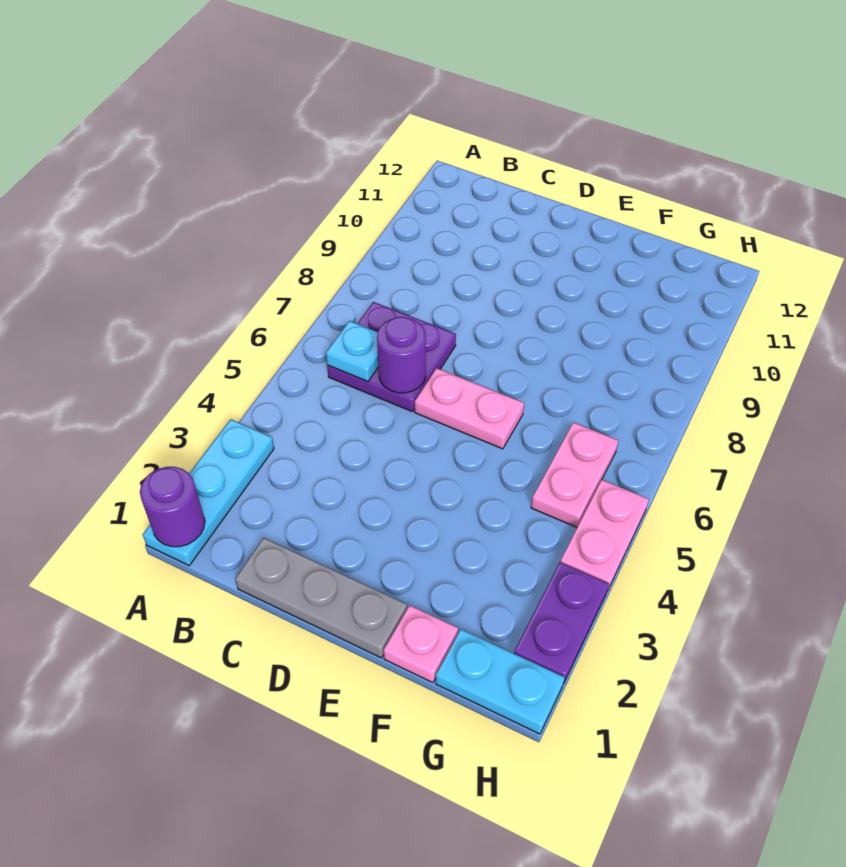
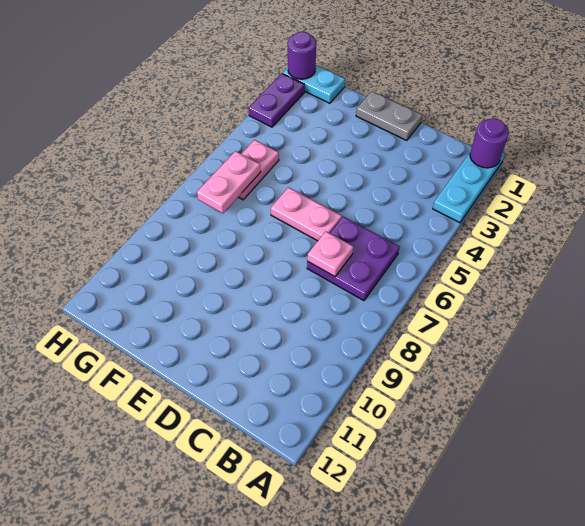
cyan 1x1 plate [326,321,378,381] -> none
grey 1x3 plate [235,538,407,658] -> grey 1x2 plate [356,91,422,140]
purple 1x1 round brick [377,317,426,393] -> purple 1x1 round brick moved to [288,31,316,79]
pink 1x1 plate [384,605,458,683] -> pink 1x1 plate moved to [307,231,353,277]
pink 1x2 plate [560,480,649,591] -> pink 1x2 plate moved to [197,151,261,213]

